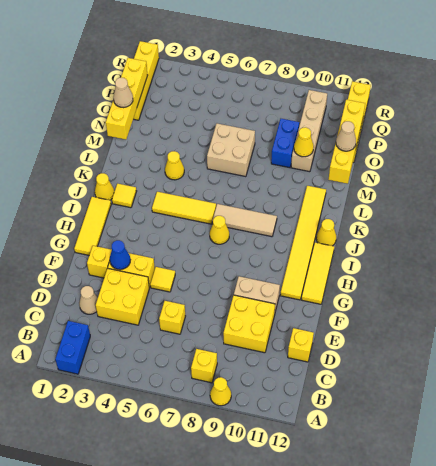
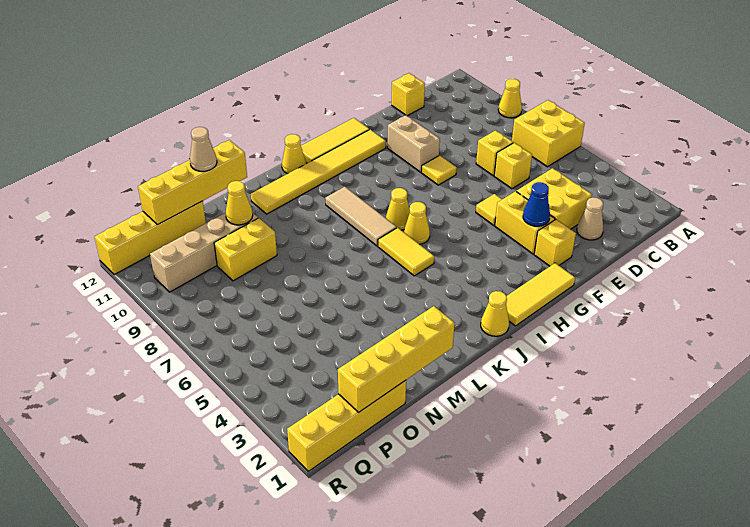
blue 1x2 brick [55,321,90,374] -> none
yellow 1x1 brick [191,349,217,383] -> yellow 1x1 brick moved to [476,131,513,176]
yellow 2x2 brick [223,295,275,353] -> yellow 2x2 brick moved to [512,100,585,167]
yellow 1x1 tile [112,184,137,208] -> yellow 1x1 tile moved to [422,155,457,185]
yellow 1x3 tile [152,192,216,224] -> yellow 1x2 tile [378,228,434,276]
yellow 1x1 cone [165,151,184,180] -> yellow 1x1 cone moved to [404,202,430,244]
tan 2x2 brick [207,123,255,177] -> none
tan 1x1 cone [113,78,133,108] -> none
blue 1x2 brick [271,119,299,168] -> yellow 1x2 brick [214,218,277,281]

